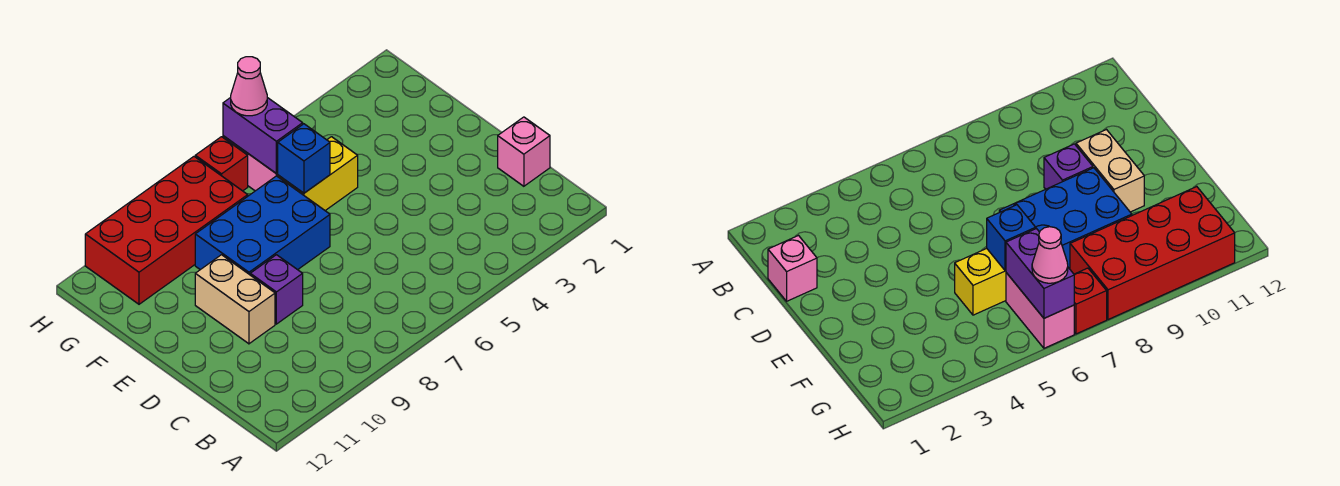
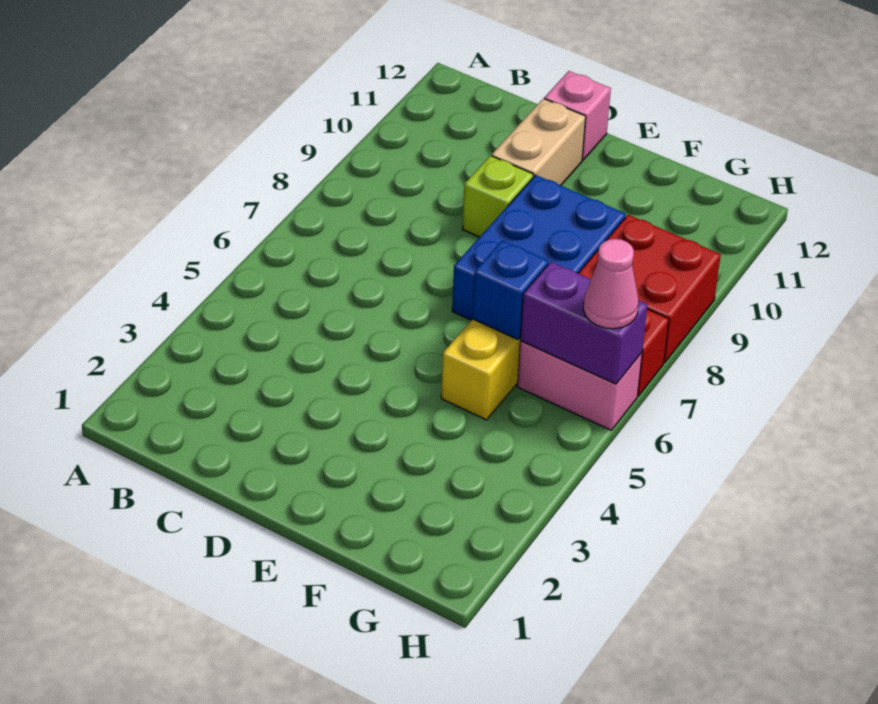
pink 1x1 brick [498,117,550,186] -> pink 1x1 brick moved to [544,71,611,160]
purple 1x1 brick [250,255,303,324] -> lime 1x1 brick [463,156,533,237]
tan 1x2 brick [195,255,275,344] -> tan 1x2 brick turned to [492,99,586,186]
red 2x4 brick [85,157,248,304] -> red 2x2 brick [578,215,721,363]

